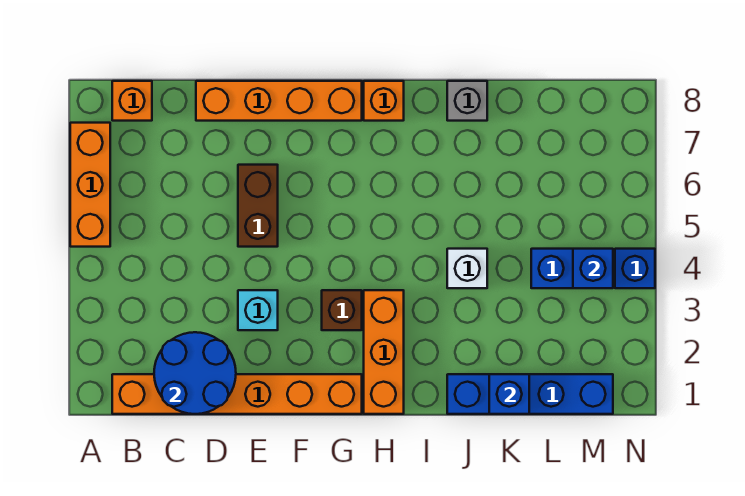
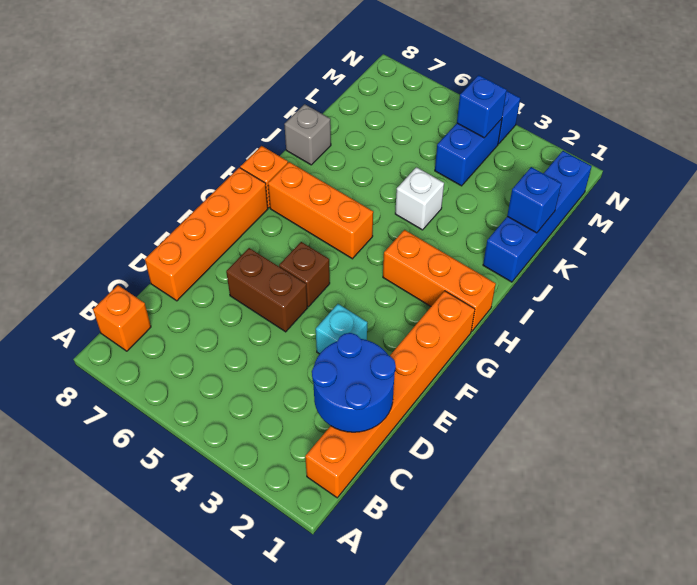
orange 1x3 brick [70,123,110,247] -> orange 1x3 brick moved to [268,162,373,259]
brown 1x1 brick [322,290,362,330] -> brown 1x1 brick moved to [279,242,330,307]

